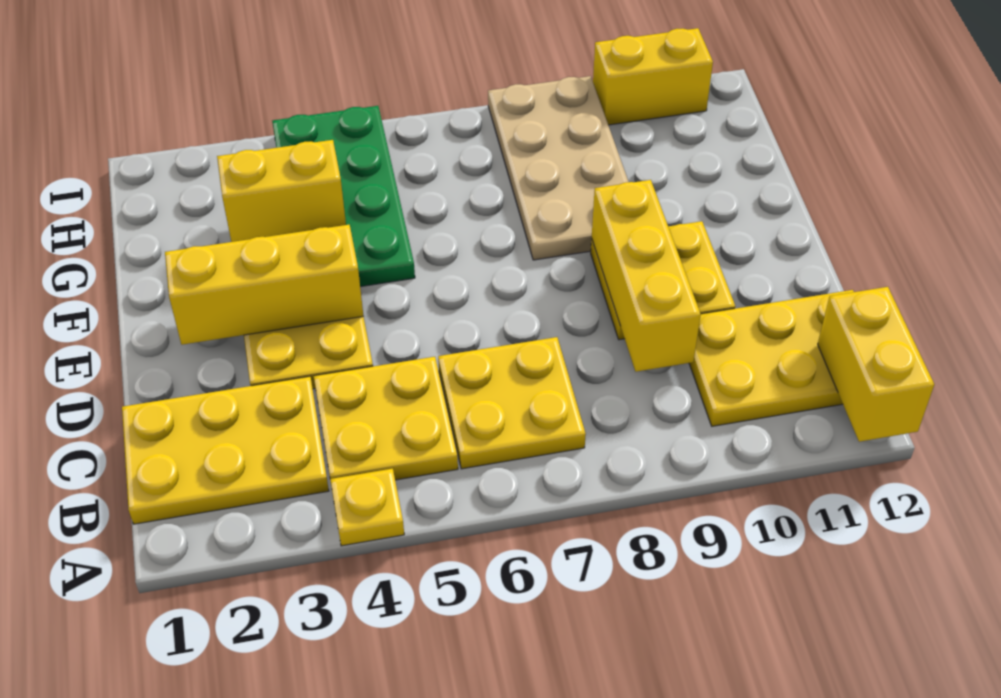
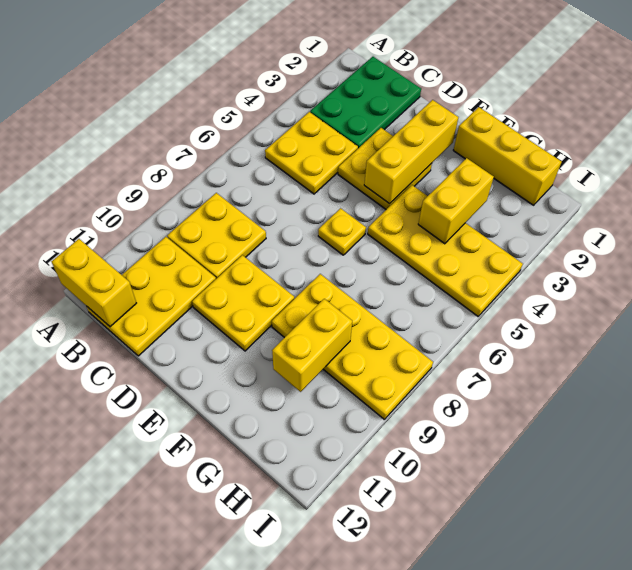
yellow 1x1 plate [330,469,404,546] -> yellow 1x1 plate moved to [318,208,366,255]
yellow 2x3 plate [122,377,329,524] -> green 2x3 plate [310,57,421,148]
yellow 2x2 plate [438,337,586,469] -> yellow 2x2 plate moved to [167,193,266,279]
yellow 1x3 brick [592,180,701,372] -> yellow 1x3 brick moved to [453,107,562,205]
green 2x4 plate [272,106,415,287] -> yellow 2x4 plate [368,185,523,316]
tan 2x4 plate [488,76,629,260] -> yellow 2x4 plate [272,274,433,419]
yellow 1x2 brick [593,28,713,125] -> yellow 1x2 brick moved to [272,299,352,392]

